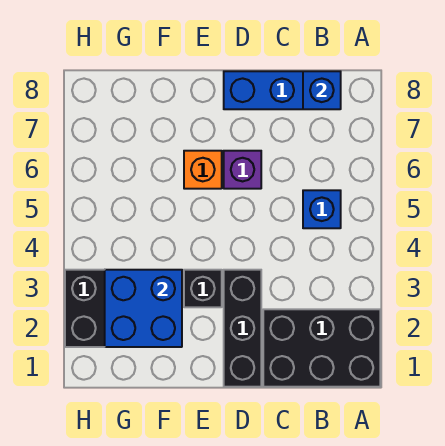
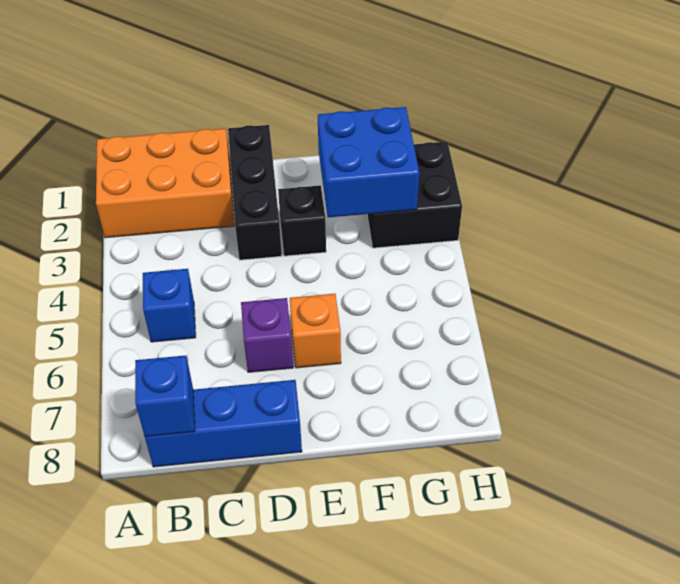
black 2x3 brick [263,309,380,387] -> orange 2x3 brick [96,128,235,238]

